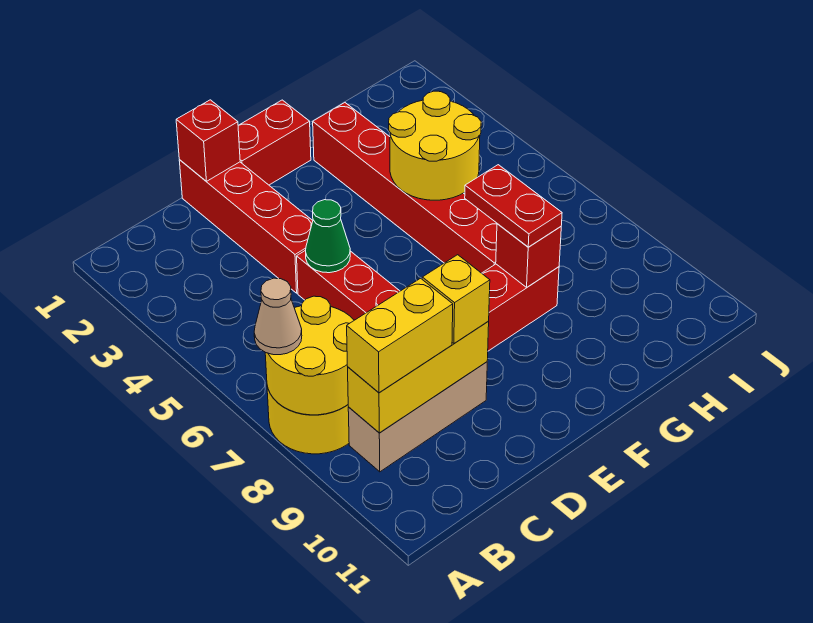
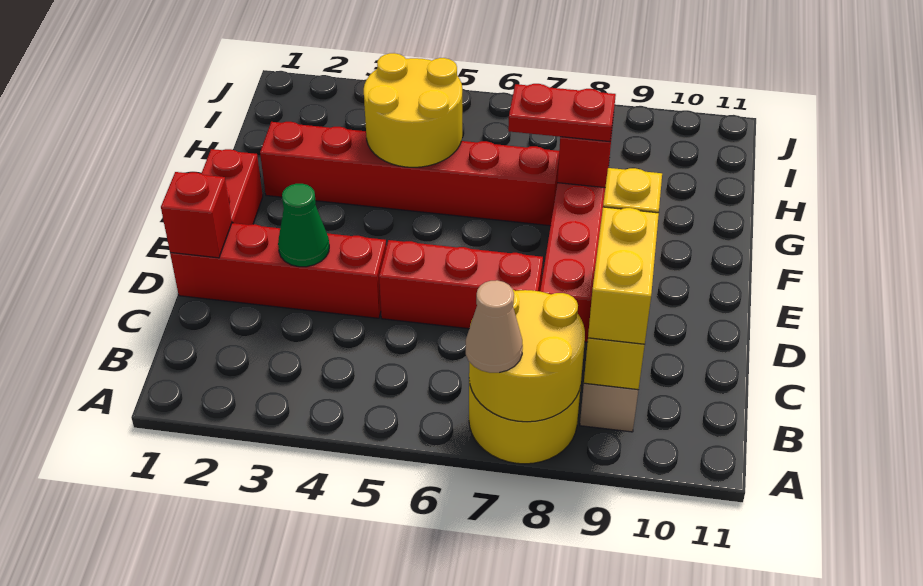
green 1x1 cone [306,200,350,273] -> green 1x1 cone moved to [278,184,329,267]

